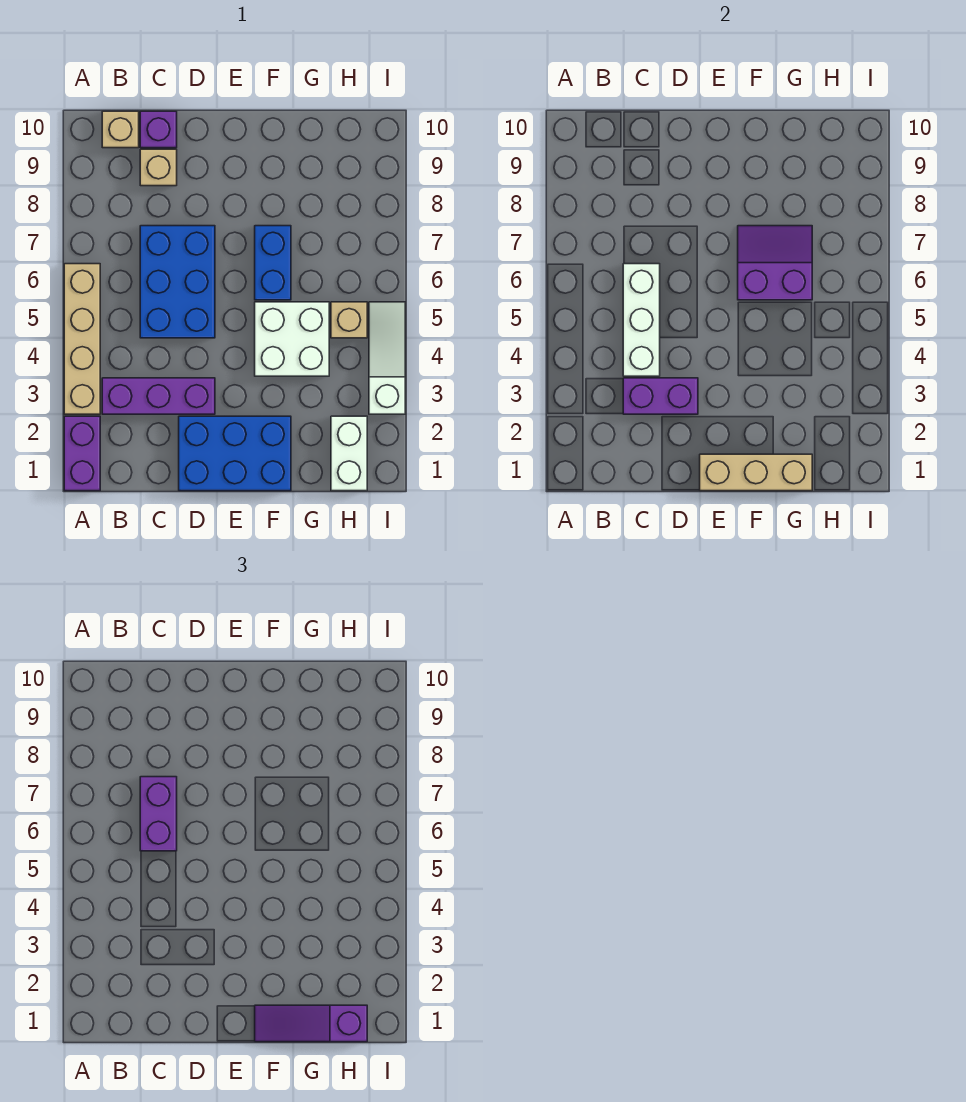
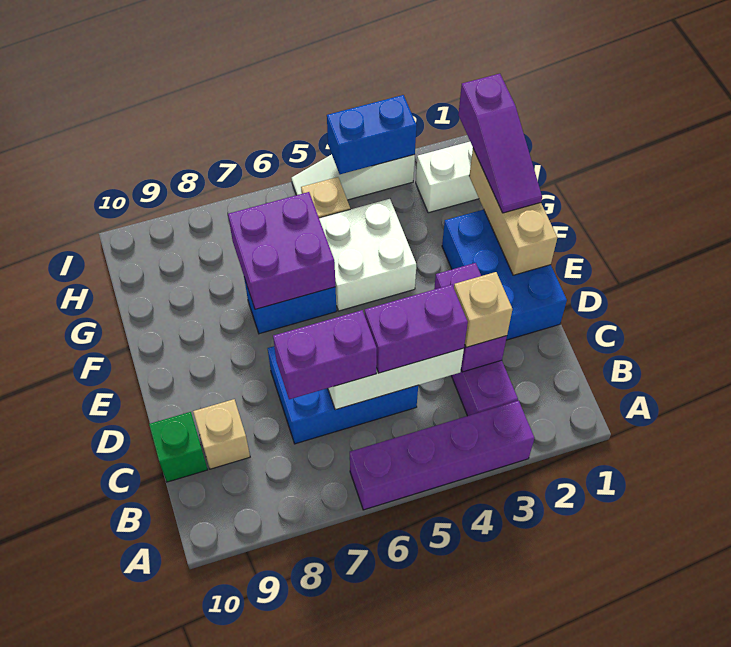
purple 1x2 brick [64,416,100,491] -> purple 1x2 brick moved to [365,285,468,373]
tan 1x4 brick [64,264,100,414] -> purple 1x4 brick [350,401,534,510]
tan 1x1 brick [102,111,139,148] -> tan 1x1 brick moved to [454,272,512,347]
purple 1x1 brick [140,111,177,148] -> green 1x1 brick [149,412,208,482]
purple 2x2 slope [738,226,812,300] -> purple 2x2 brick [228,192,335,309]
none -> blue 1x2 brick [327,95,417,174]

